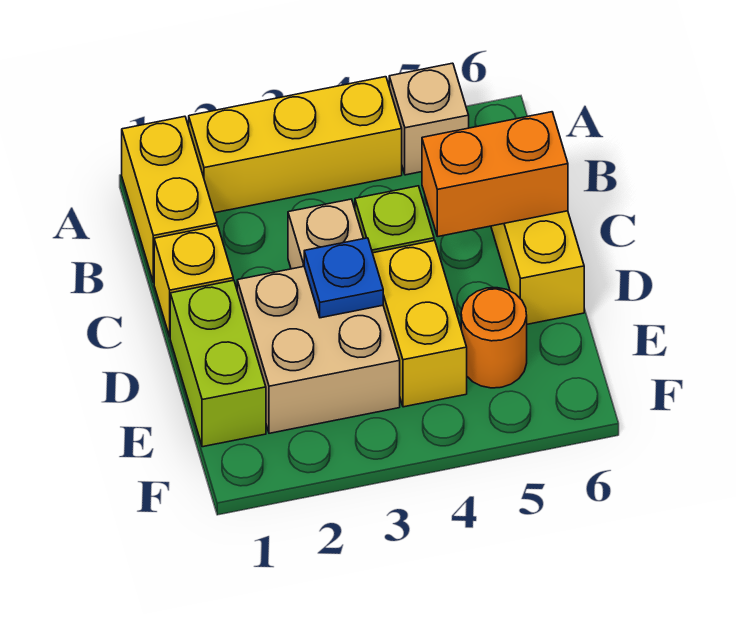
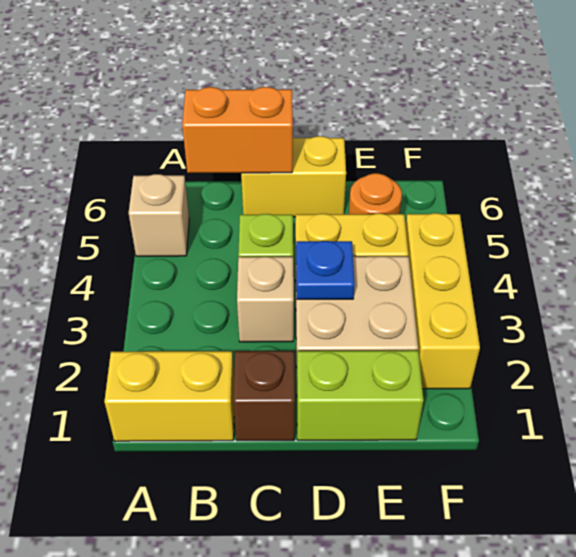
yellow 1x3 brick [189,77,402,213] -> yellow 1x3 brick moved to [406,213,480,389]
yellow 1x1 brick [154,226,233,337] -> brown 1x1 brick [233,351,295,441]
orange 1x2 brick [422,112,568,237] -> orange 1x2 brick turned to [182,87,293,173]

